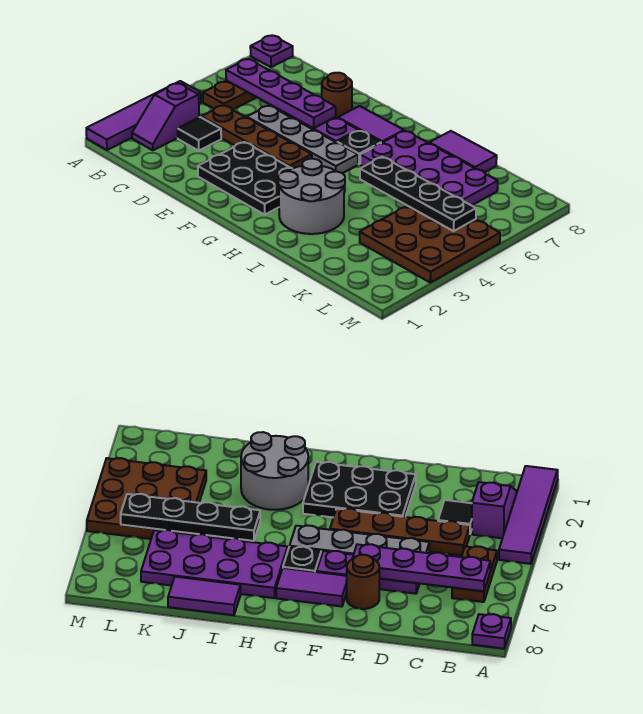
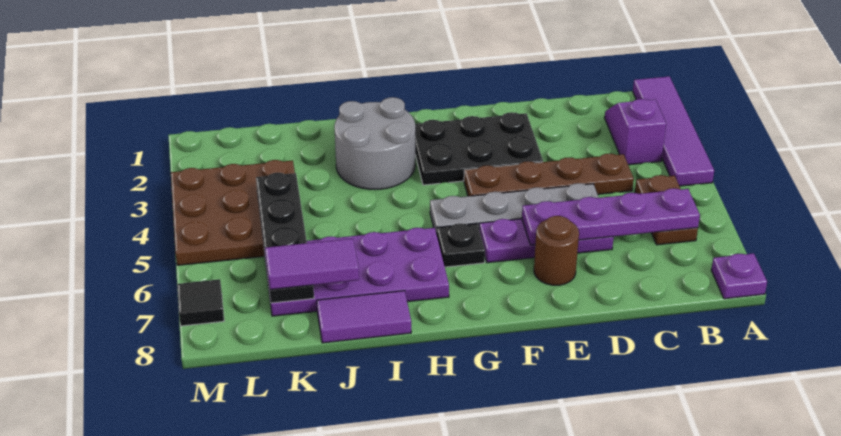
black 1x1 tile [178,117,221,151] -> black 1x1 tile moved to [177,279,224,326]
purple 1x2 tile [338,106,404,143] -> purple 1x2 tile moved to [265,239,359,290]
black 1x4 plate [360,157,476,231] -> black 1x4 plate turned to [256,173,314,303]

